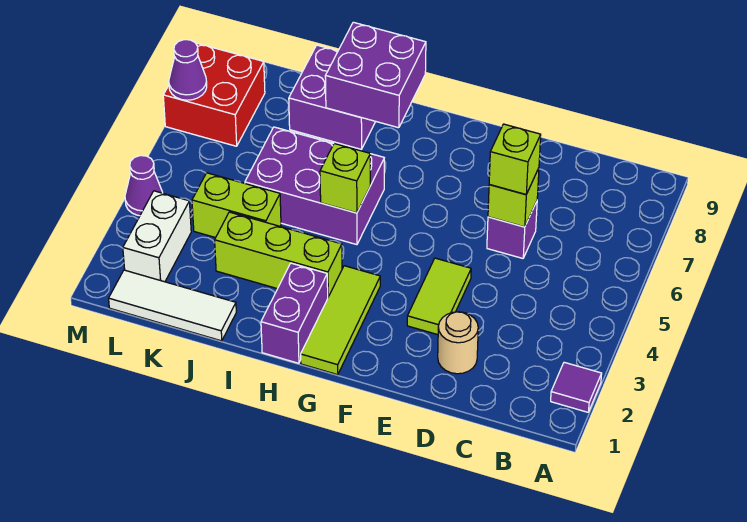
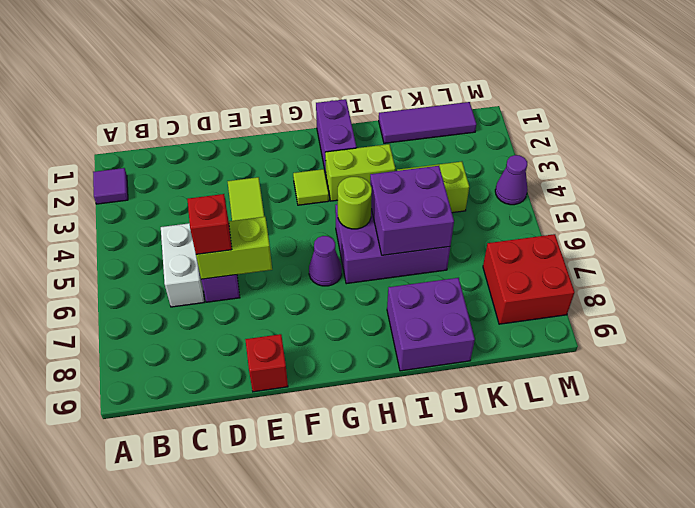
tan 1x1 round brick [438,312,478,374] -> none
lime 1x1 brick [488,168,539,227] -> lime 1x2 brick [196,217,272,279]
lime 1x1 brick [489,124,541,194] -> red 1x1 brick [188,194,232,254]
none -> red 1x1 brick [245,334,288,392]
lime 1x3 tile [301,266,380,375] -> lime 1x1 tile [293,169,329,205]
lime 1x3 brick [215,212,342,297] -> lime 1x2 brick [325,144,395,201]
lime 1x1 brick [320,144,370,213] -> lime 1x1 round brick [338,177,372,229]
purple 2x2 brick [325,22,426,128] -> purple 2x2 brick moved to [370,166,454,255]
white 1x3 tile [109,270,236,341] -> purple 1x3 tile [379,102,477,143]
white 1x2 brick [123,191,191,282] -> white 1x2 brick moved to [161,223,204,307]
purple 1x1 cone [169,40,207,100] -> purple 1x1 cone moved to [309,236,342,286]

